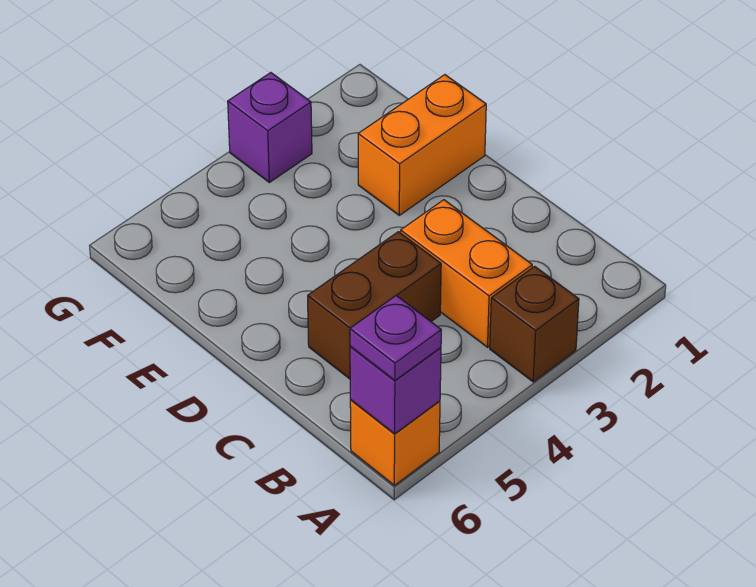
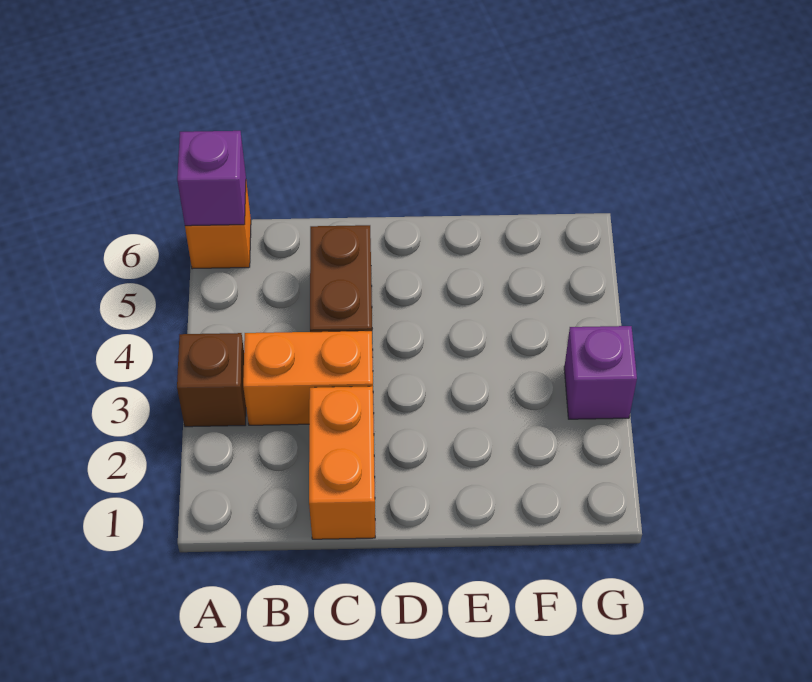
purple 1x1 plate [350,295,441,381] -> none
orange 1x2 brick [358,75,486,215] -> orange 1x2 brick moved to [309,386,375,539]

